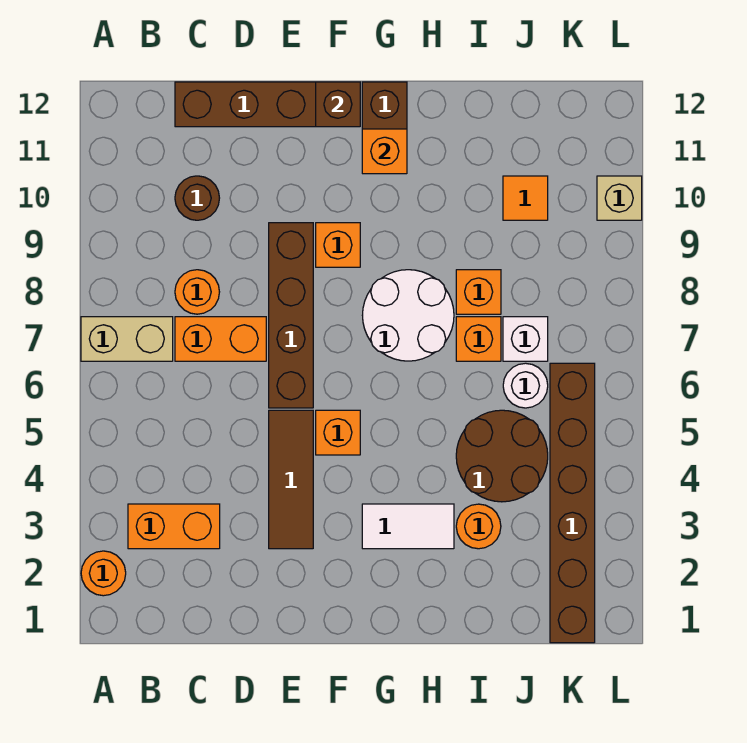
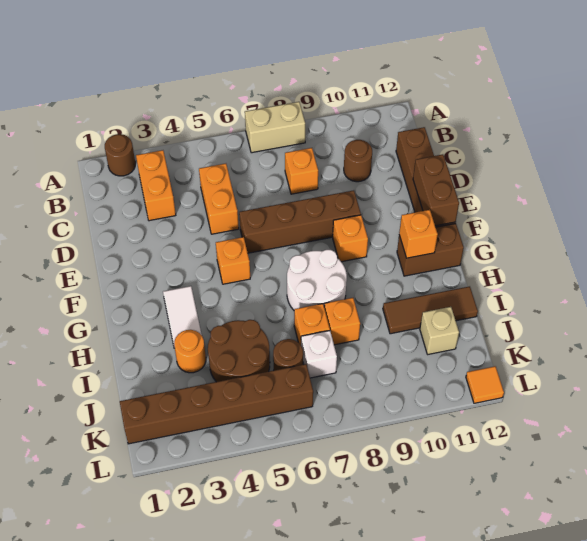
orange 1x1 round brick [81,551,126,596] -> brown 1x1 round brick [105,134,135,176]
tan 1x2 brick [81,317,173,361] -> tan 1x2 brick turned to [245,102,305,153]
orange 1x2 brick [175,317,266,361] -> orange 1x2 brick moved to [199,164,239,234]
orange 1x1 round brick [175,270,219,314] -> orange 1x1 brick [285,148,318,194]
brown 1x3 tile [269,410,313,549] -> brown 1x3 tile moved to [383,286,478,334]
brown 1x1 brick [316,82,360,127] -> brown 1x2 brick [413,154,459,226]
white 1x1 round brick [503,363,548,408] -> brown 1x1 round brick [273,339,303,370]
orange 1x1 tile [503,176,548,220] -> orange 1x1 tile moved to [466,366,504,403]
tan 1x1 brick [597,176,642,220] -> tan 1x1 brick moved to [420,307,459,354]

